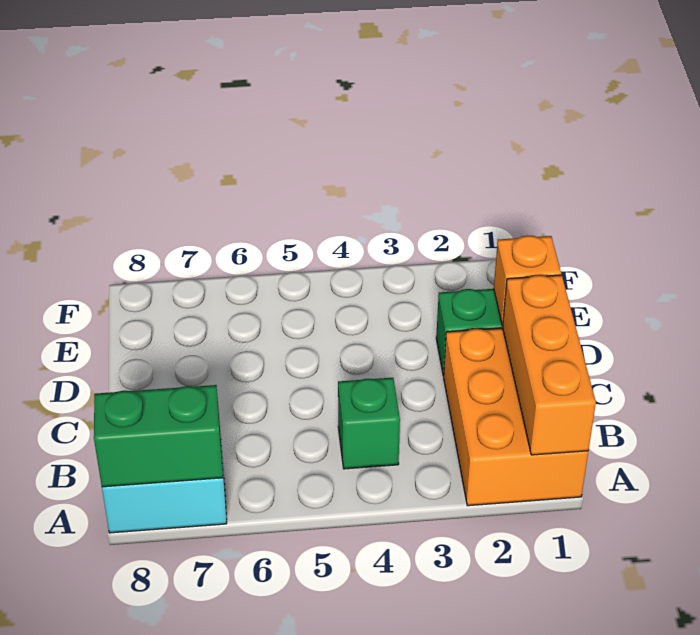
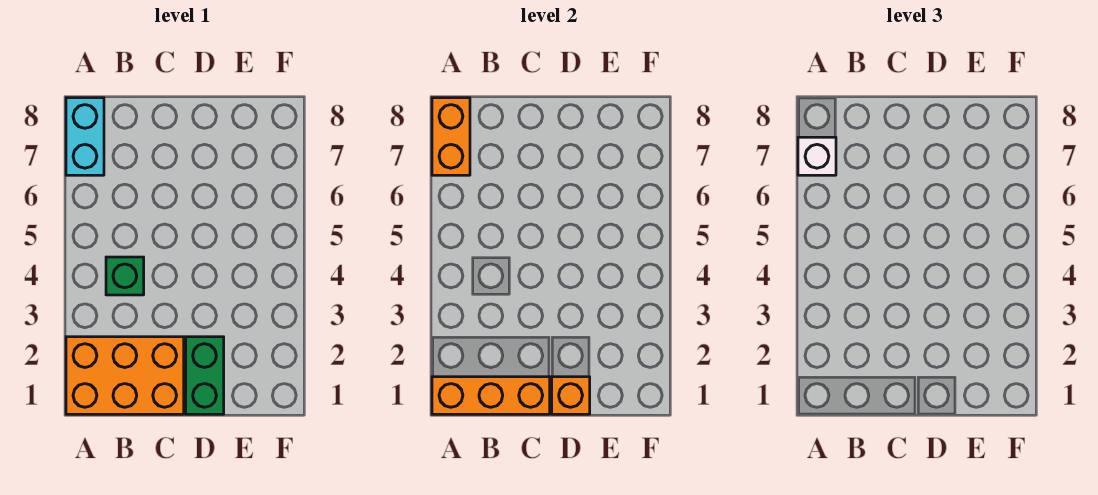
green 1x2 brick [94,385,223,487] -> orange 1x2 brick [432,98,470,175]
none -> white 1x1 brick [798,137,836,175]

